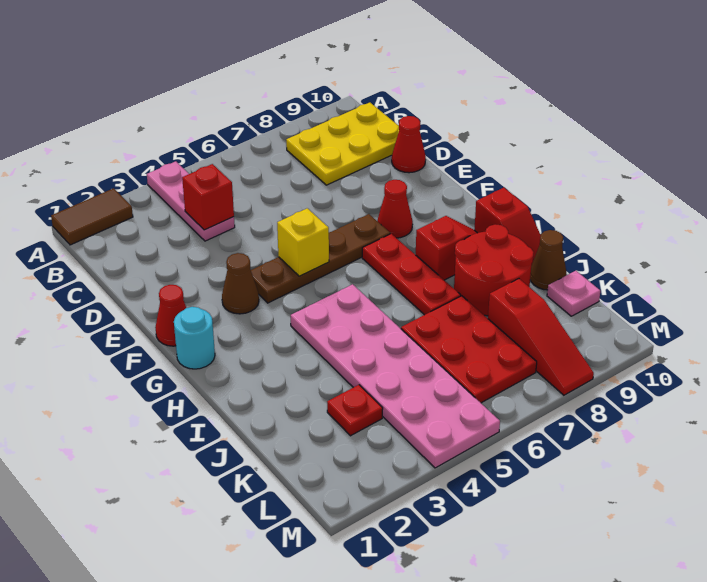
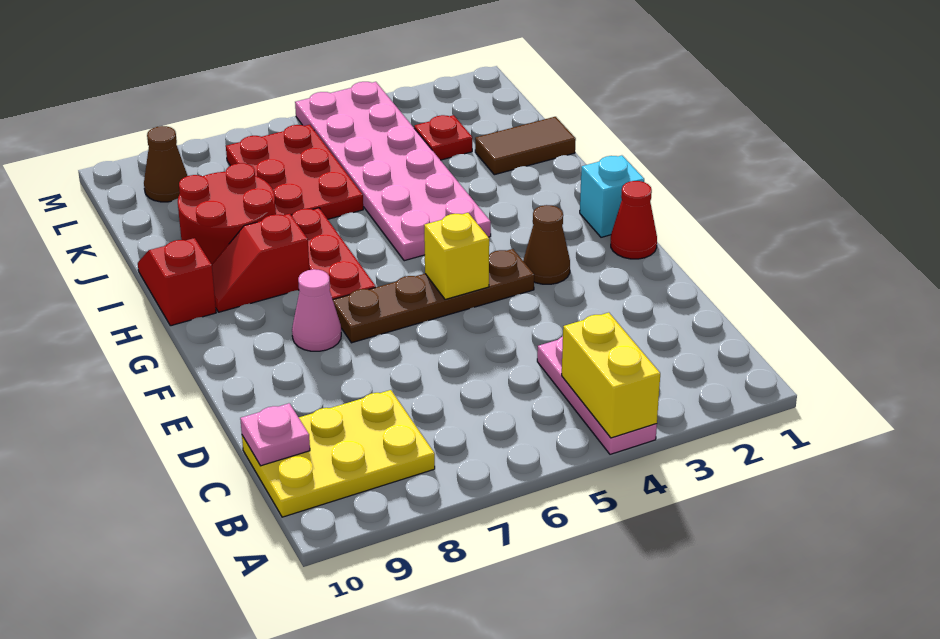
brown 1x2 tile [51,188,133,245] -> brown 1x2 tile moved to [475,117,576,175]
none -> yellow 1x2 brick [562,313,660,438]
red 1x1 brick [182,164,234,230] -> none
red 1x1 cone [392,116,426,173] -> none
red 1x1 cone [377,180,413,238] -> pink 1x1 cone [292,269,341,351]
cyan 1x1 round brick [174,307,215,369] -> cyan 1x1 brick [580,155,644,237]
brown 1x1 cone [530,230,566,290] -> brown 1x1 cone moved to [144,126,187,202]
red 1x3 slope [488,279,594,395] -> none
pink 1x1 plate [547,271,600,316] -> pink 1x1 plate moved to [240,403,310,466]

